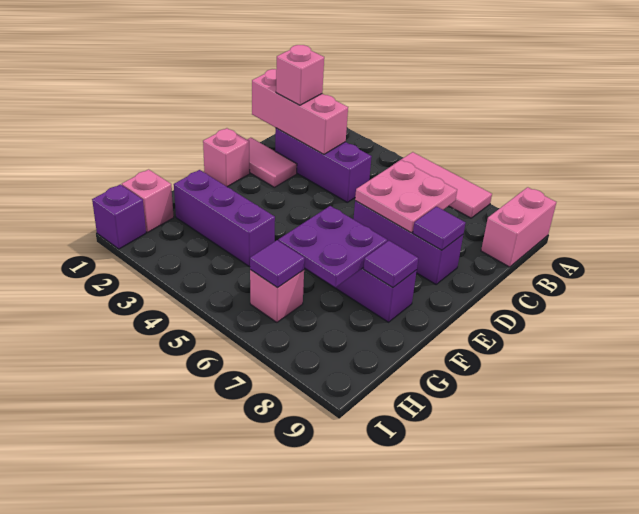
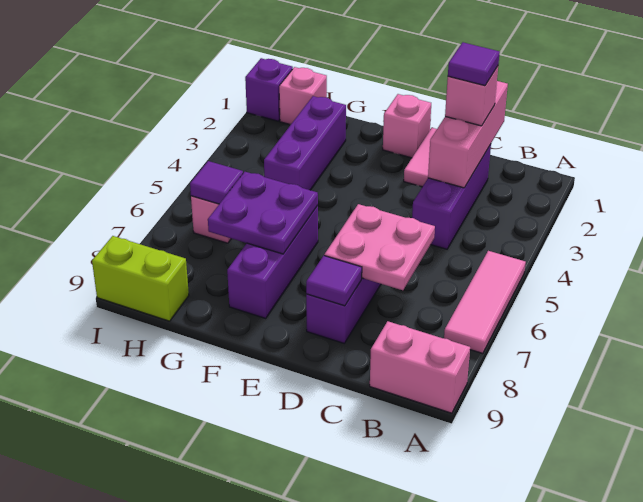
purple 1x1 tile [363,241,418,287] -> purple 1x1 tile moved to [448,42,500,86]
none -> lime 1x2 brick [92,236,189,321]

